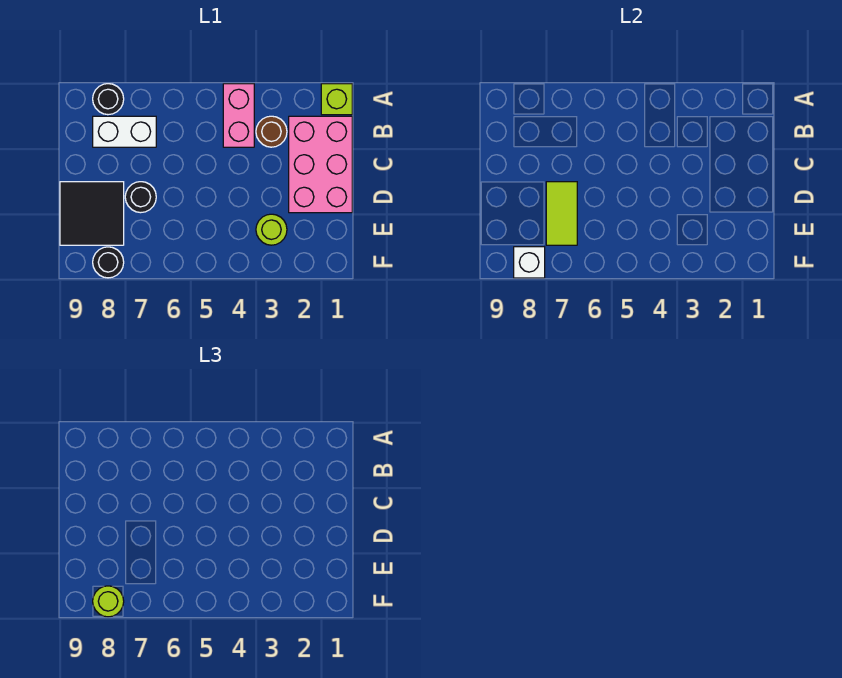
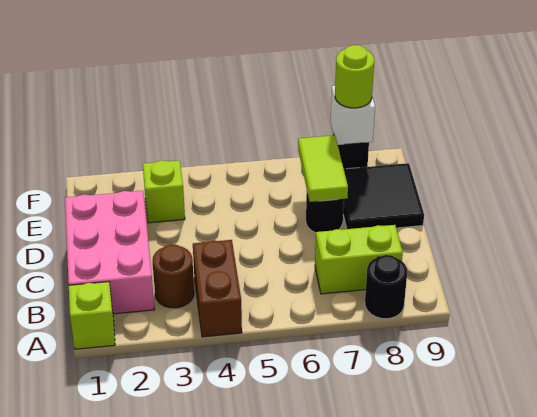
pink 1x2 brick [223,84,254,147] -> brown 1x2 brick [193,240,242,337]
white 1x2 brick [93,116,156,147] -> lime 1x2 brick [315,225,403,294]
lime 1x1 round brick [256,214,287,245] -> lime 1x1 brick [143,160,185,223]

